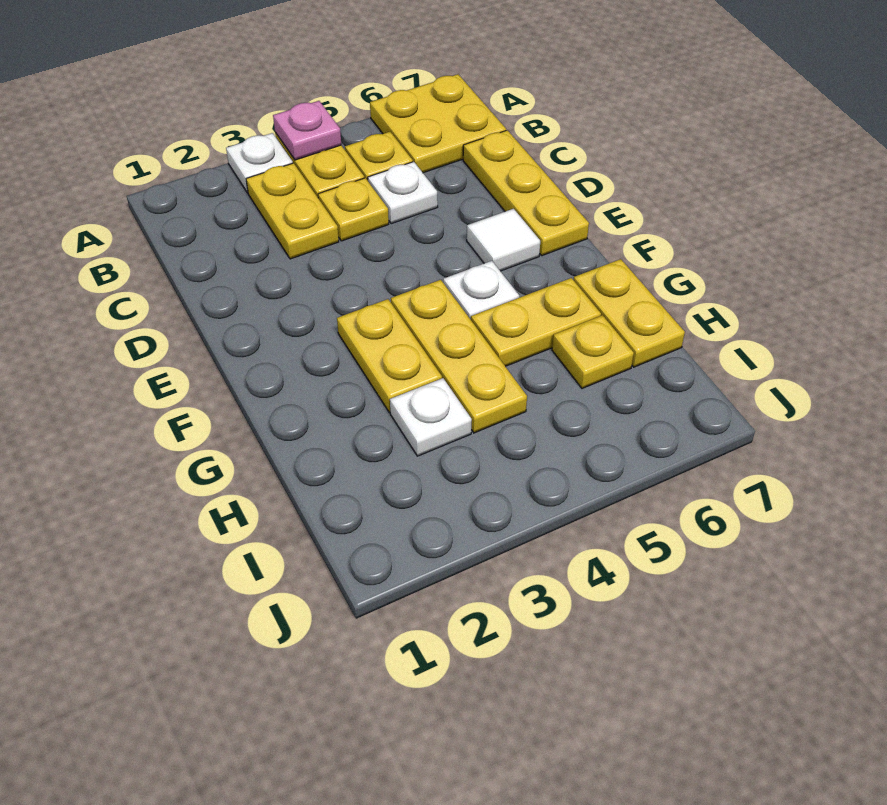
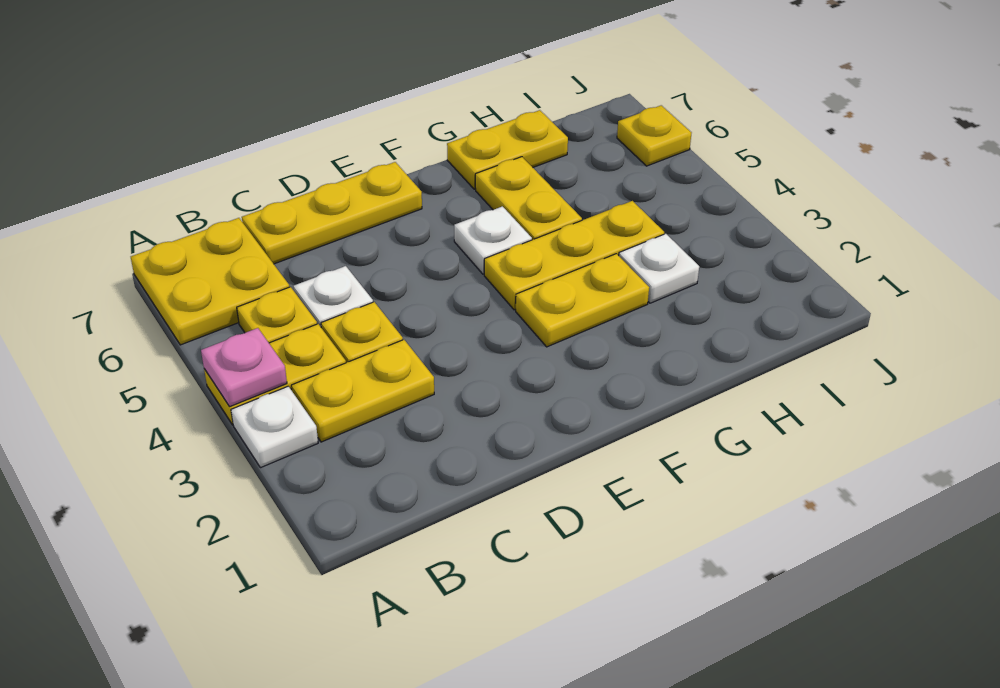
white 1x1 tile [467,209,540,271] -> none
yellow 1x1 plate [552,315,634,388] -> yellow 1x1 plate moved to [617,105,691,166]

